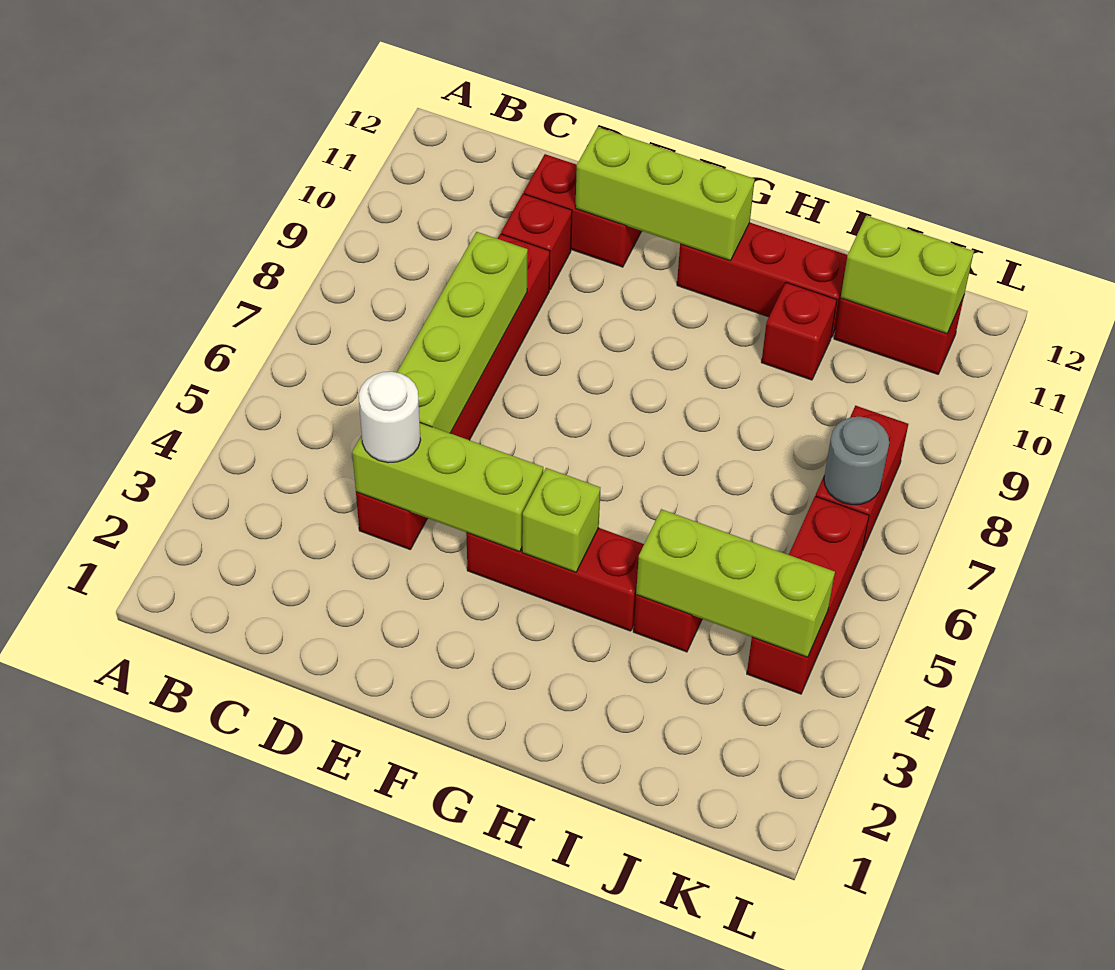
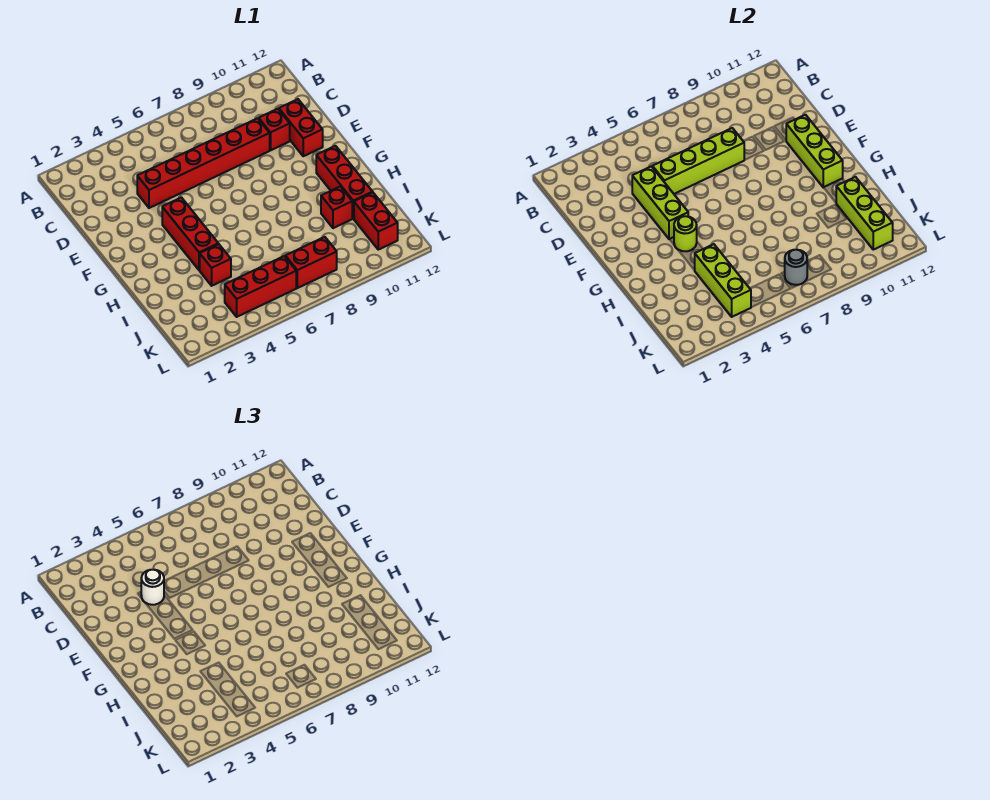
lime 1x1 brick [522,468,600,572] -> lime 1x1 round brick [674,216,697,251]
lime 1x2 brick [841,216,974,334] -> lime 1x3 brick [836,177,893,250]

